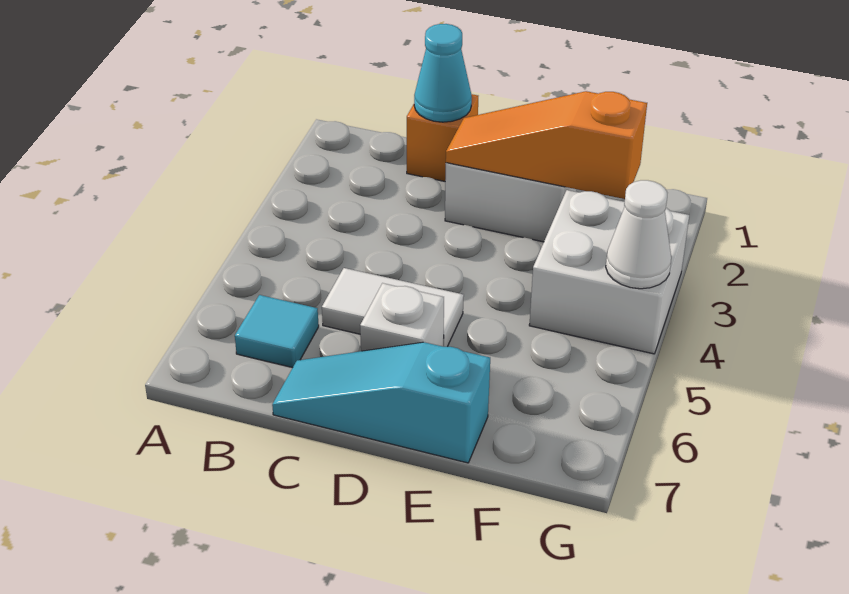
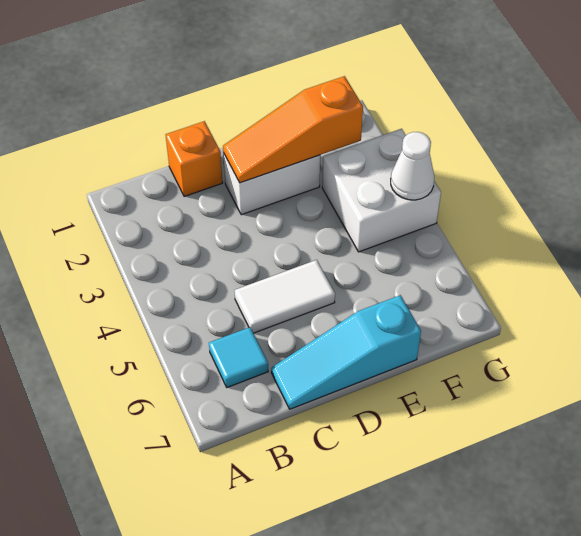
cyan 1x1 cone [414,24,472,122] -> none
white 1x1 brick [360,283,444,351] -> none

